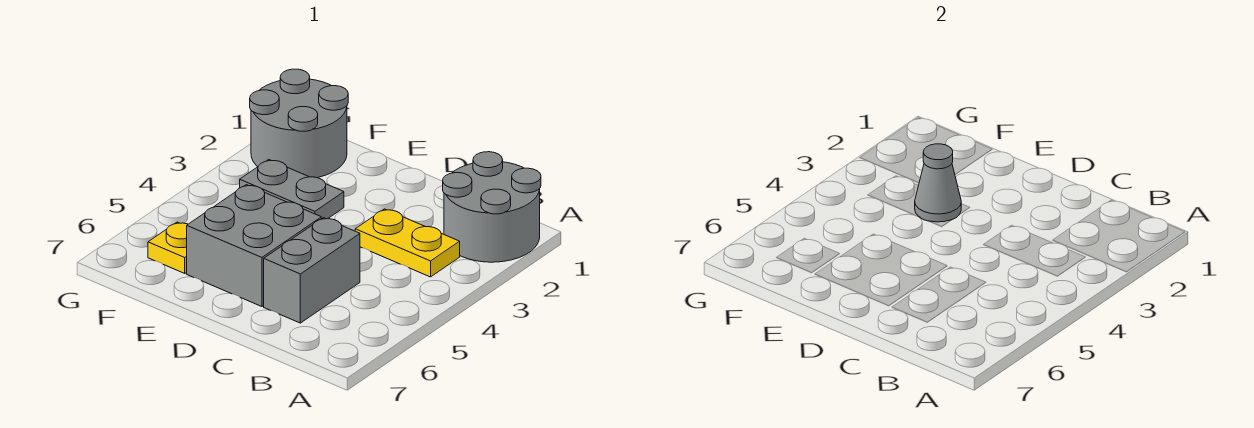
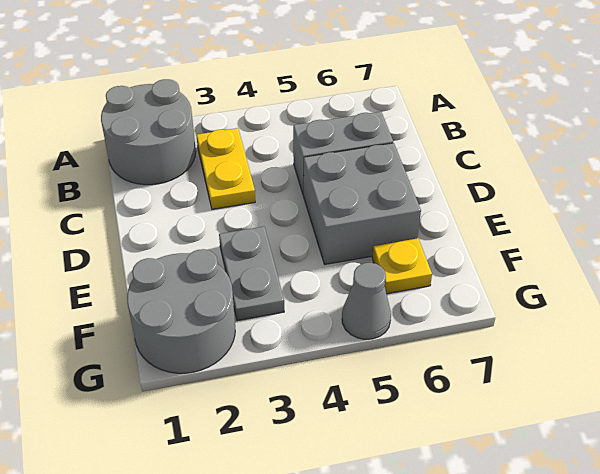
grey 1x1 cone [915,144,961,222] -> grey 1x1 cone moved to [342,263,391,339]

